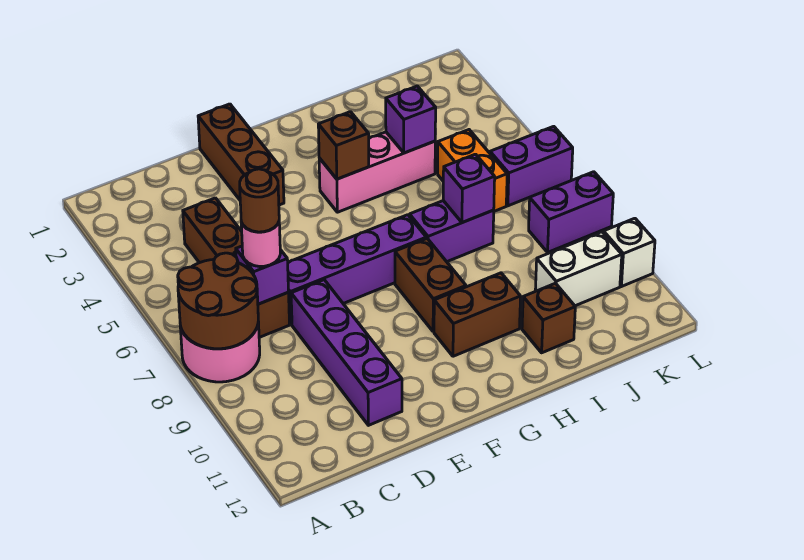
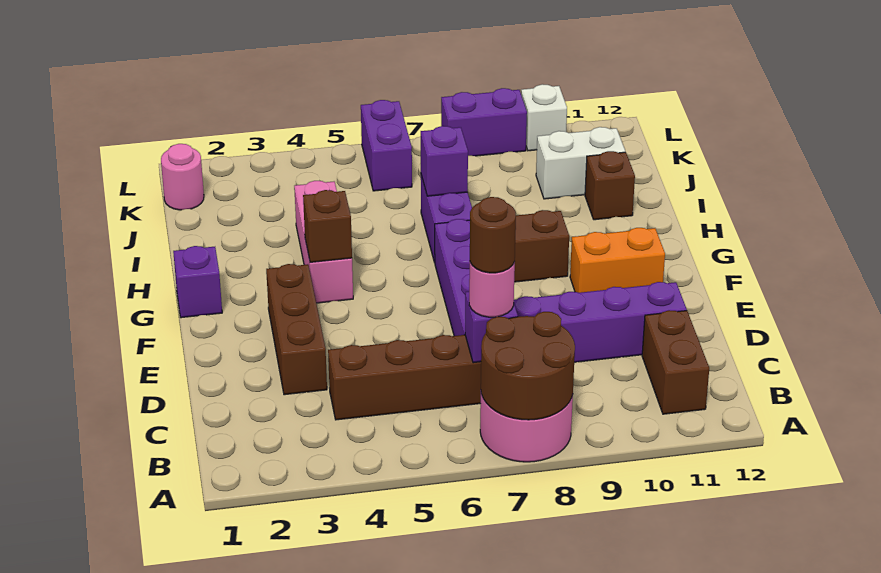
brown 1x3 brick [198,104,284,205] -> brown 1x3 brick turned to [266,264,327,395]
brown 1x2 brick [434,273,521,356] -> brown 1x2 brick moved to [642,310,709,414]
purple 1x1 brick [386,86,436,153] -> purple 1x1 brick moved to [173,246,222,318]
orange 1x2 brick [438,130,507,211] -> orange 1x2 brick moved to [570,228,665,293]
white 1x2 brick [535,232,622,306] -> white 1x2 brick turned to [536,127,625,199]
none -> pink 1x1 round brick [161,144,204,210]
purple 1x2 brick [529,172,613,252] -> purple 1x2 brick turned to [441,88,527,156]

